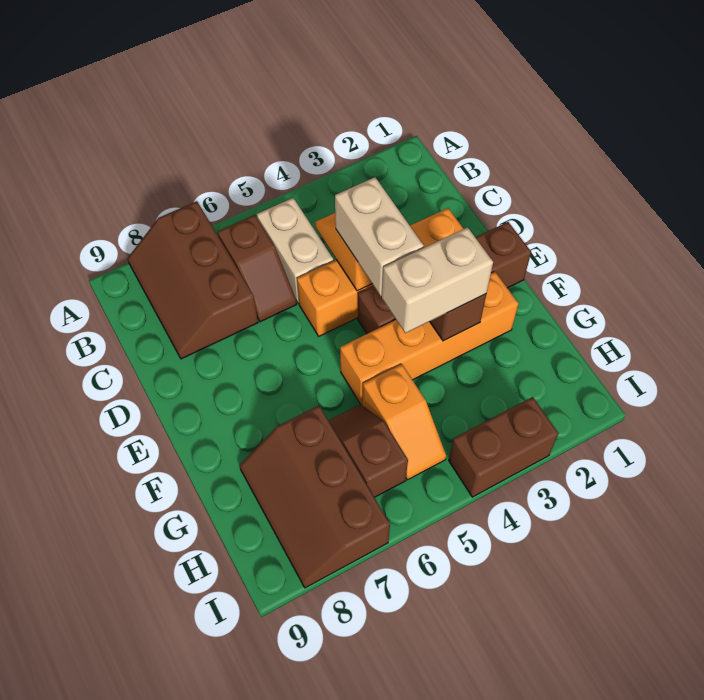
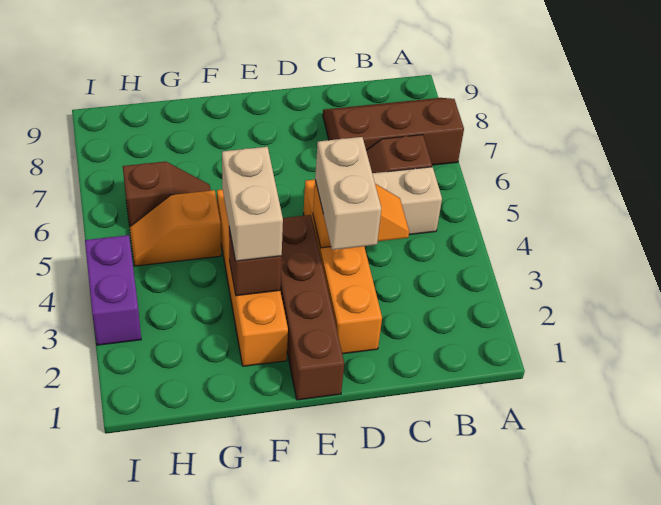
tan 1x2 brick [335,177,424,296] -> tan 1x2 brick turned to [315,137,381,250]
brown 2x3 slope [239,405,390,588] -> none
brown 1x2 brick [449,397,558,497] -> purple 1x2 brick [85,235,141,345]

